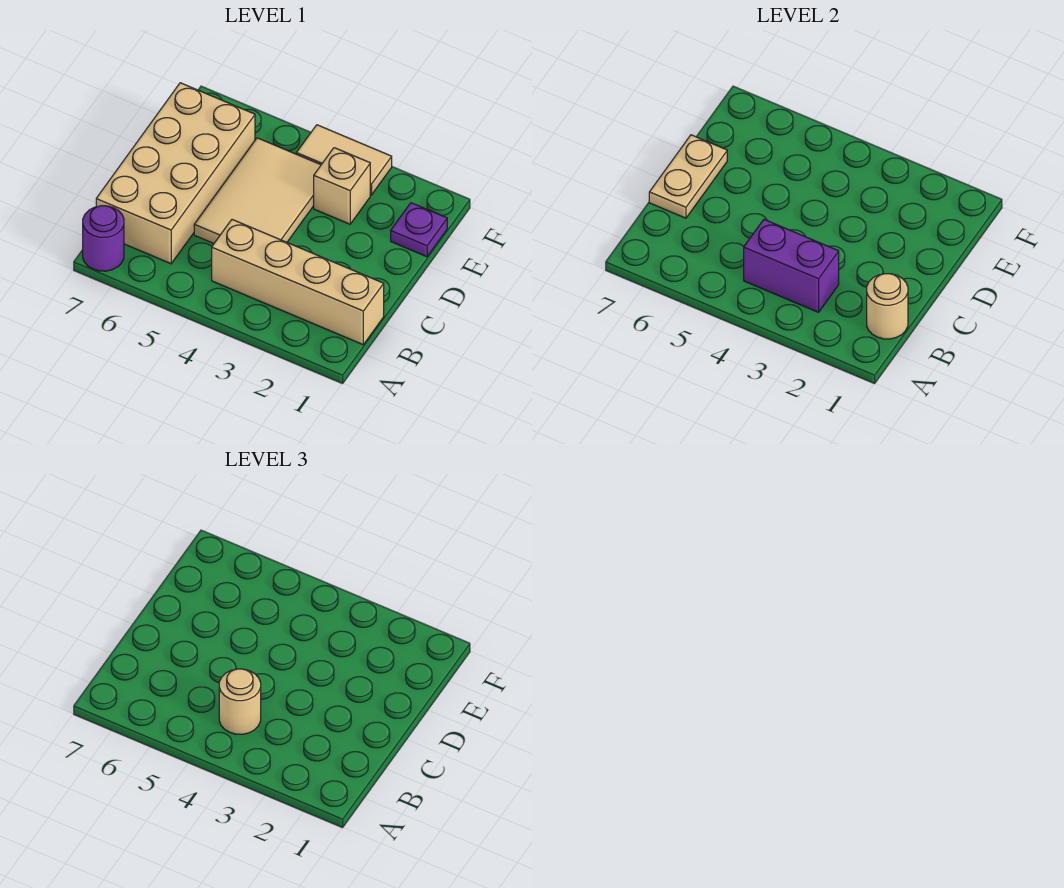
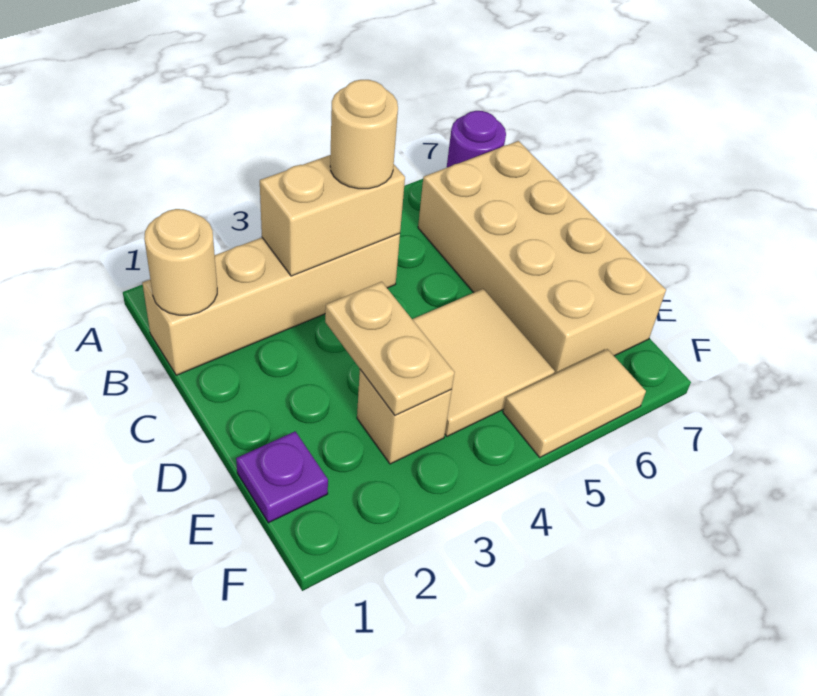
purple 1x2 brick [744,220,839,312] -> tan 1x2 brick [260,155,405,276]
tan 2x3 tile [194,138,321,243] -> tan 2x2 tile [412,289,555,436]
tan 1x2 plate [649,135,727,218] -> tan 1x2 plate moved to [325,282,455,415]
tan 1x2 tile [296,125,392,195] -> tan 1x2 tile moved to [503,349,646,457]

